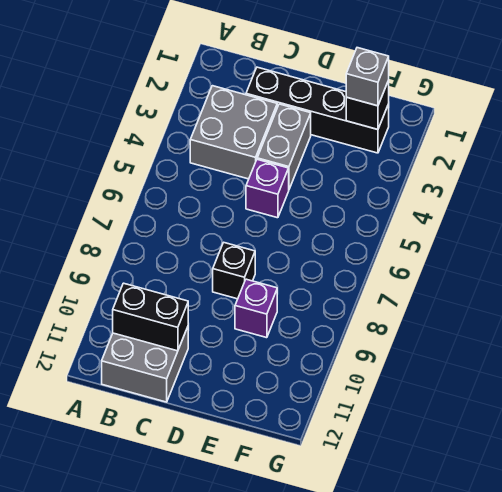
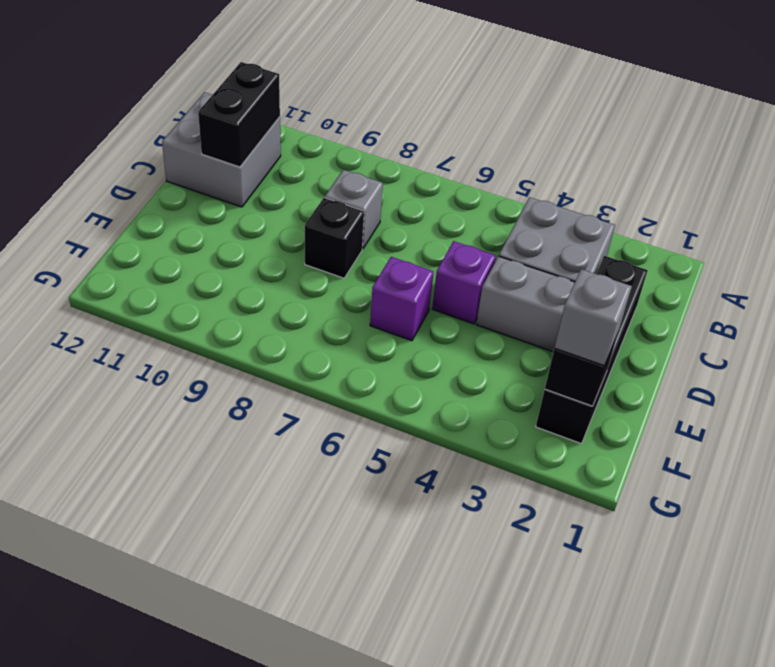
none -> grey 1x1 brick [325,170,383,249]
purple 1x1 brick [235,279,277,338] -> purple 1x1 brick moved to [370,257,434,341]

